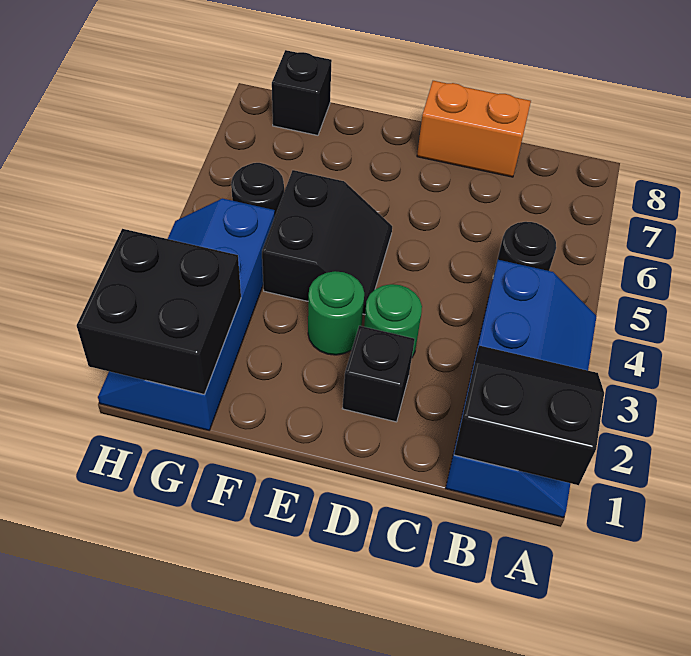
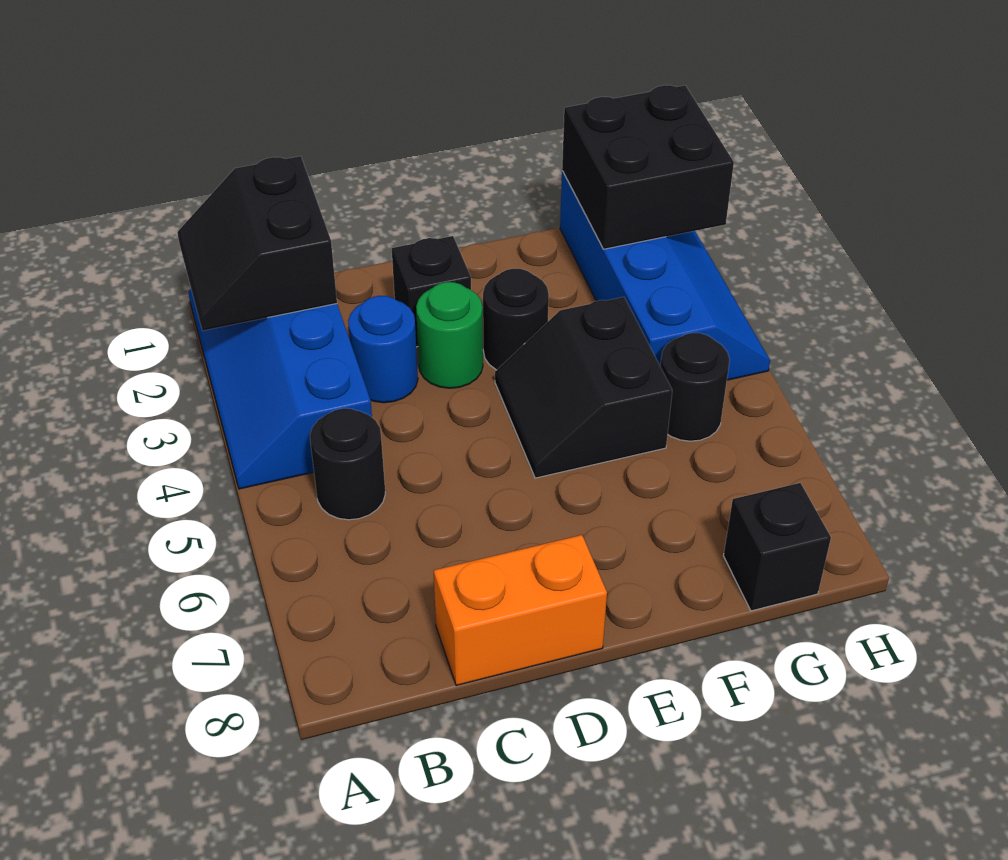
black 2x2 slope [454,345,604,485] -> black 2x2 slope turned to [177,156,337,331]
none -> blue 1x1 round brick [348,296,418,403]
green 1x1 round brick [308,271,364,355] -> black 1x1 round brick [483,269,549,370]

